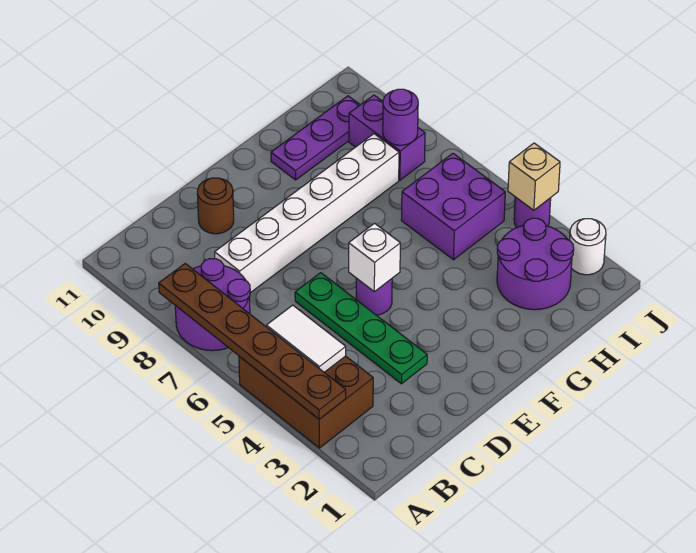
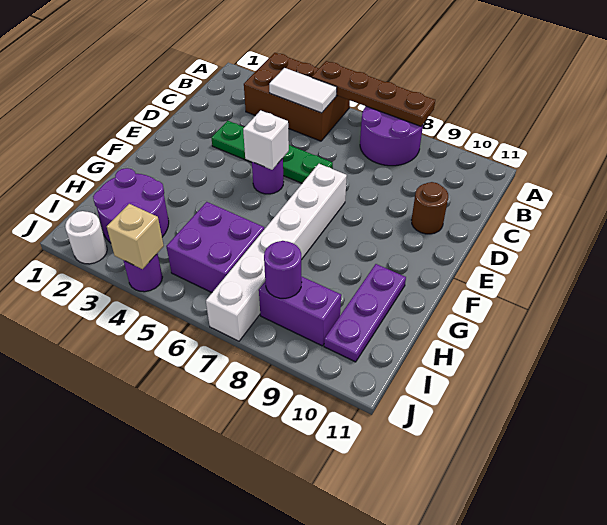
brown 1x6 plate [159,264,346,419] -> brown 1x4 plate [312,61,435,126]
white 1x6 brick [215,134,399,293] -> white 1x6 brick moved to [206,164,347,341]

